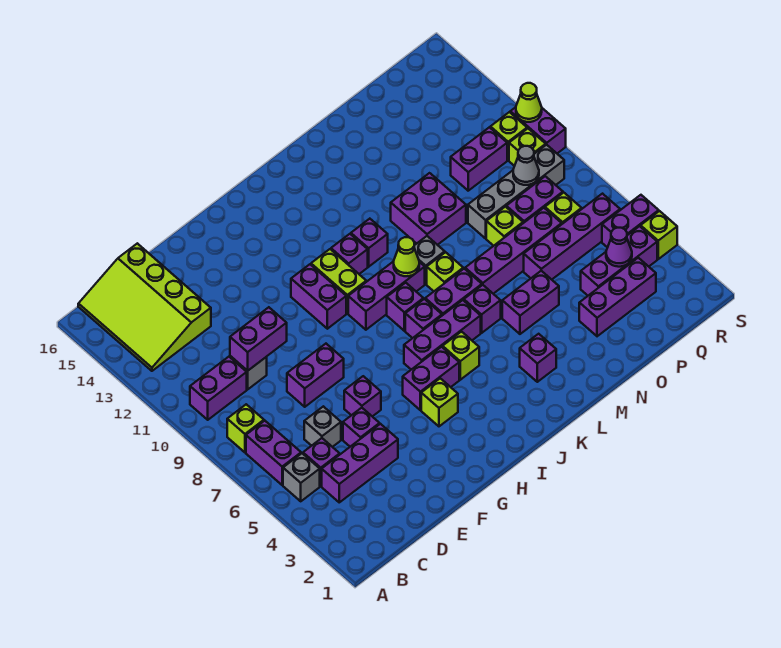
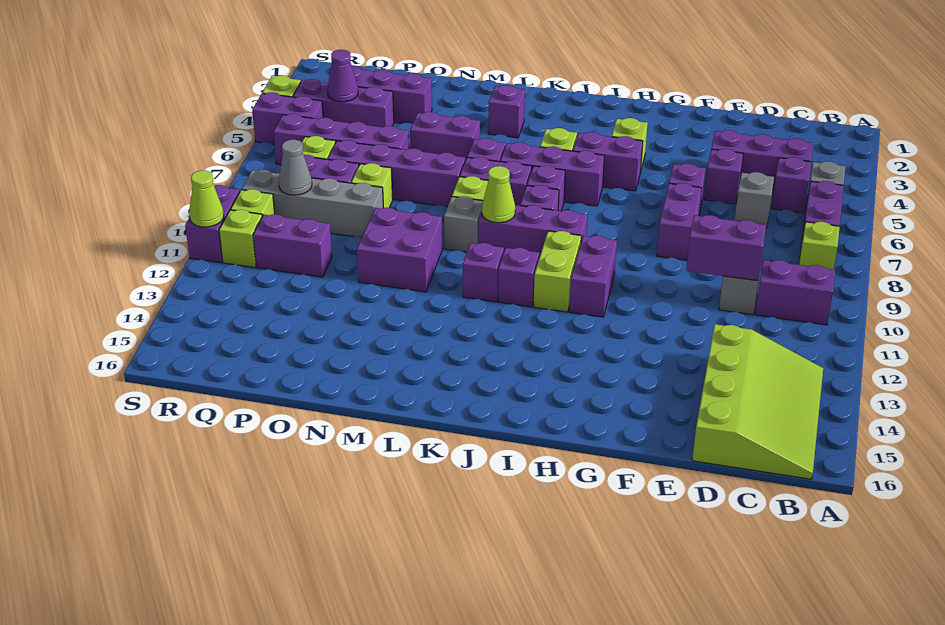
purple 1x2 brick [287,344,344,407] -> purple 1x2 brick turned to [657,183,701,260]

